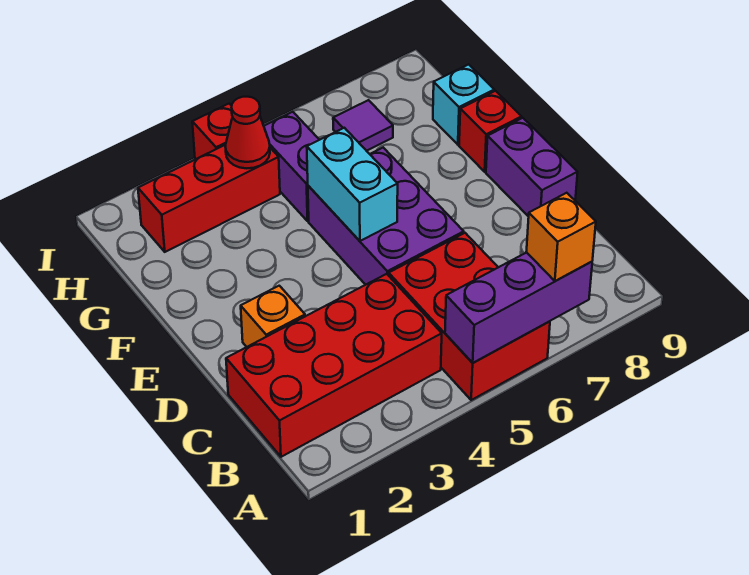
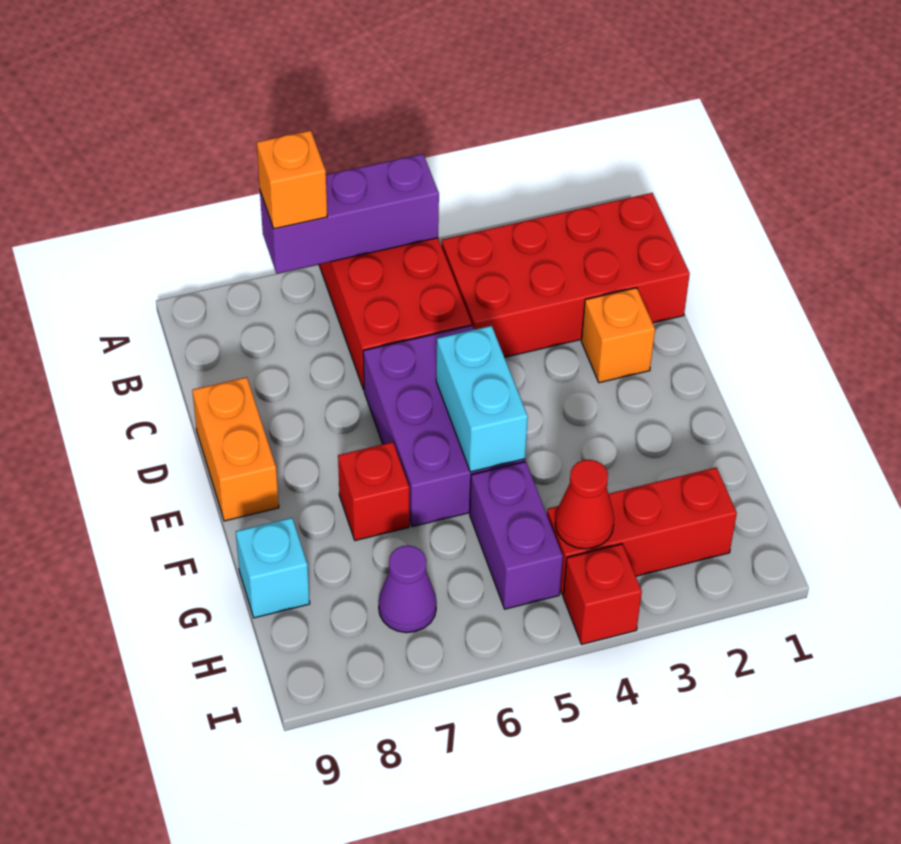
purple 1x2 brick [486,118,578,217] -> orange 1x2 brick [192,377,279,521]
red 1x1 brick [459,91,522,172] -> red 1x1 brick moved to [338,442,409,541]
purple 1x1 tile [333,100,393,151] -> purple 1x1 cone [379,546,437,633]

